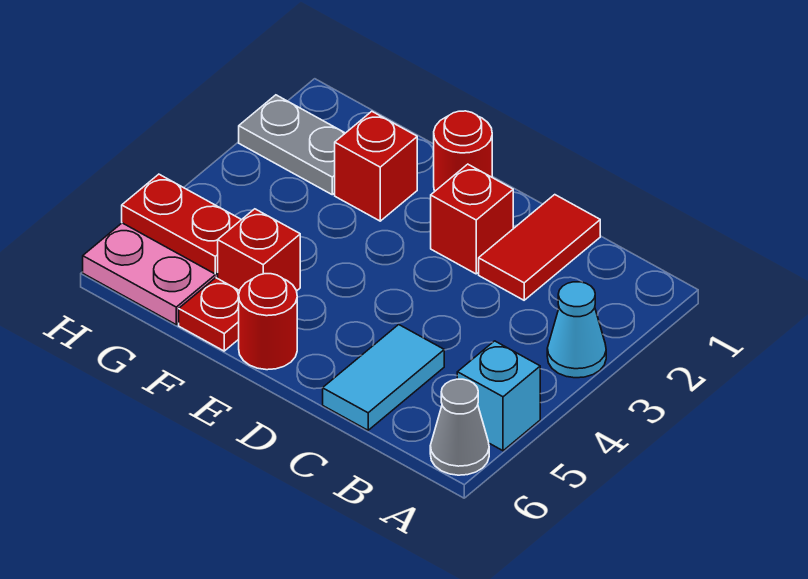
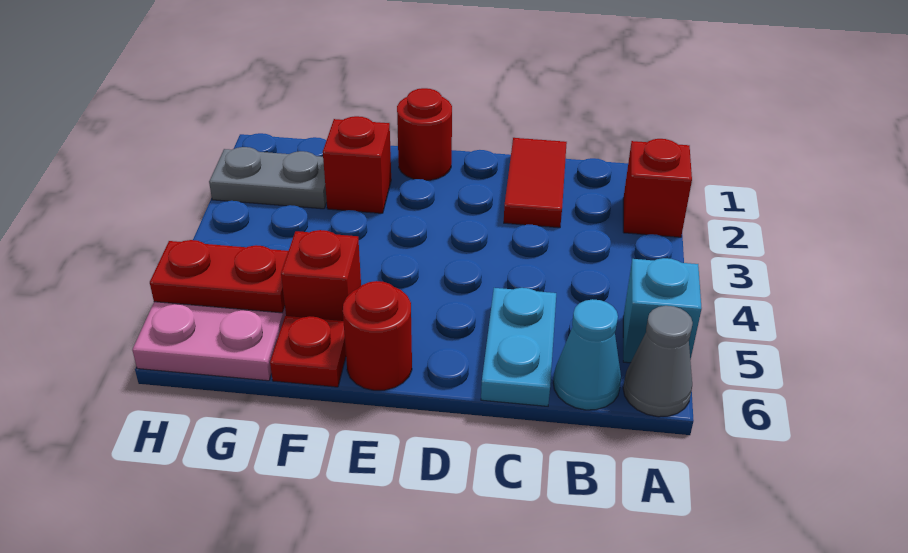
cyan 1x1 cone [547,282,606,378] -> cyan 1x1 cone moved to [553,299,621,410]
cyan 1x2 tile [323,325,444,430] -> cyan 1x2 plate [481,288,556,406]
red 1x1 brick [431,164,513,274] -> red 1x1 brick moved to [623,139,692,237]

